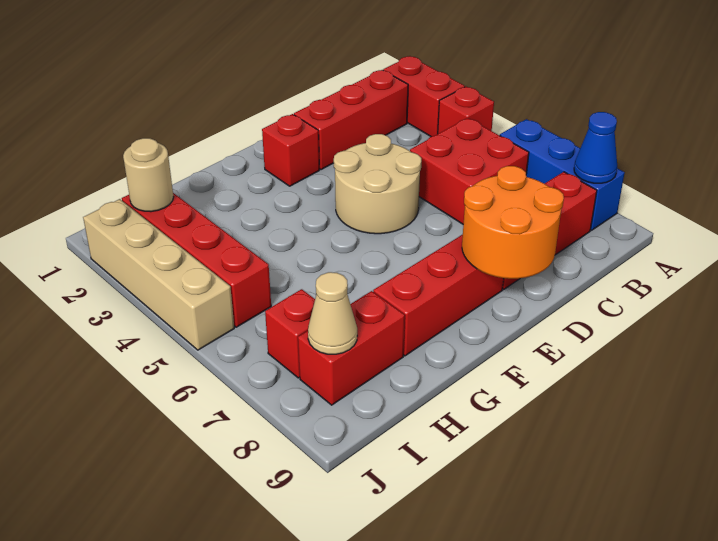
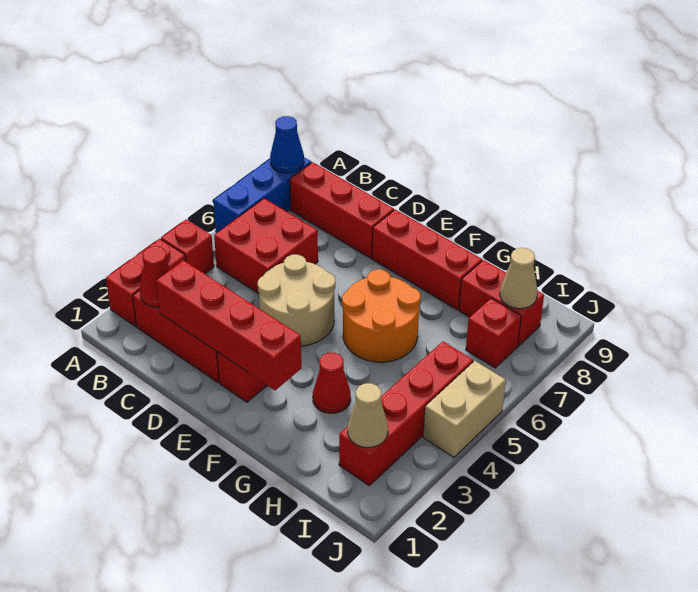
none -> red 1x1 cone [140,246,170,307]
none -> red 1x4 brick [156,260,301,390]
orange 2x2 round brick [462,166,564,279] -> orange 2x2 round brick moved to [342,269,421,362]
none -> red 1x1 cone [313,353,351,413]
tan 1x1 round brick [123,138,173,212] -> tan 1x1 cone [348,383,388,448]
tan 1x4 brick [83,199,234,350] -> tan 1x2 brick [423,361,506,457]

